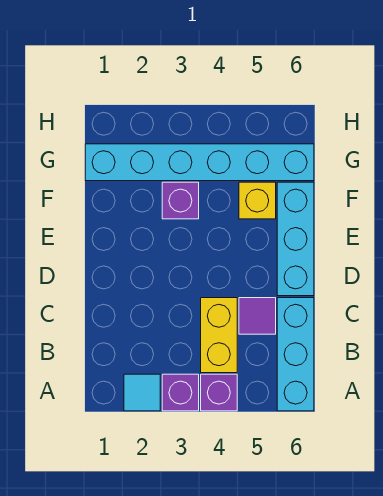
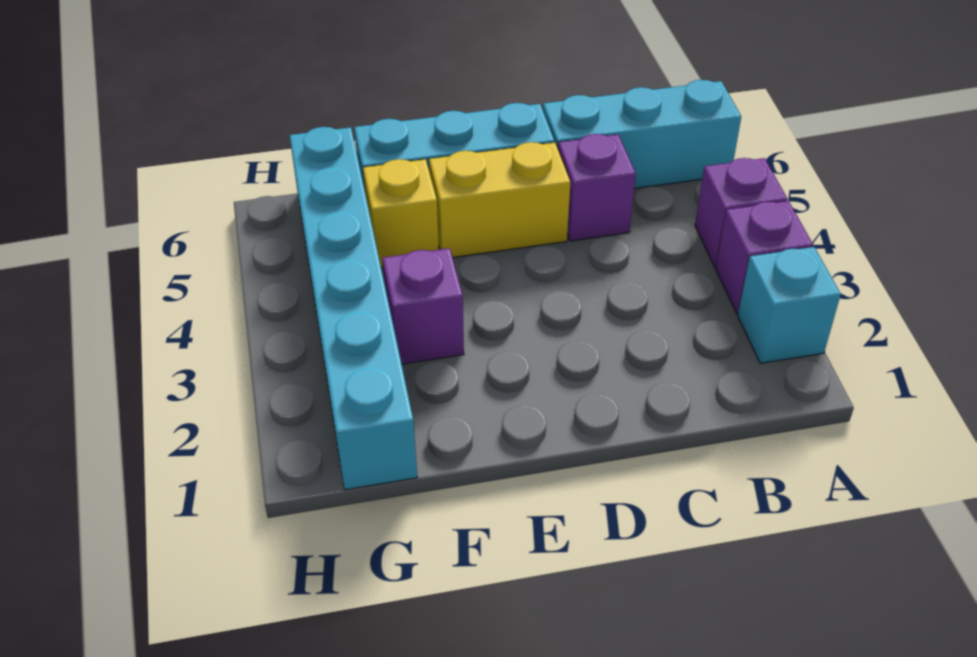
cyan 1x1 tile [124,374,160,411] -> cyan 1x1 brick [738,247,841,363]
yellow 1x2 brick [201,298,237,373] -> yellow 1x2 brick moved to [429,142,570,258]
purple 1x1 tile [239,298,276,334] -> purple 1x1 brick [558,134,636,241]

